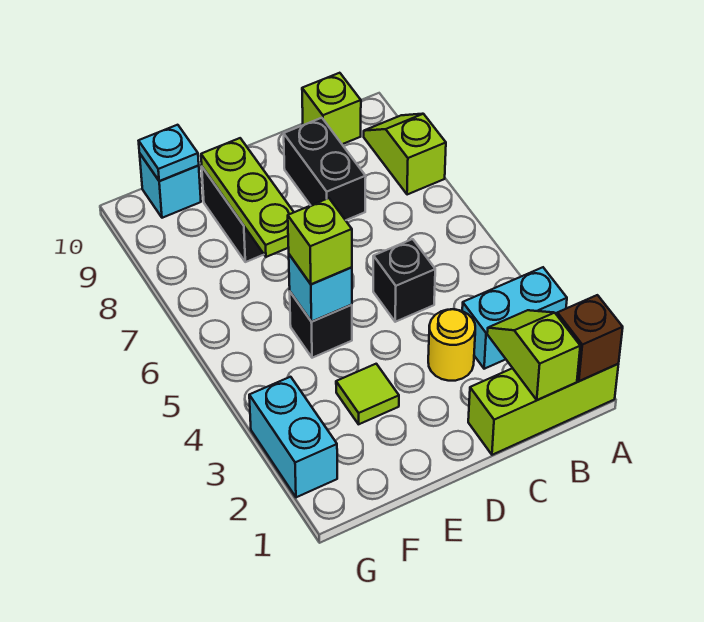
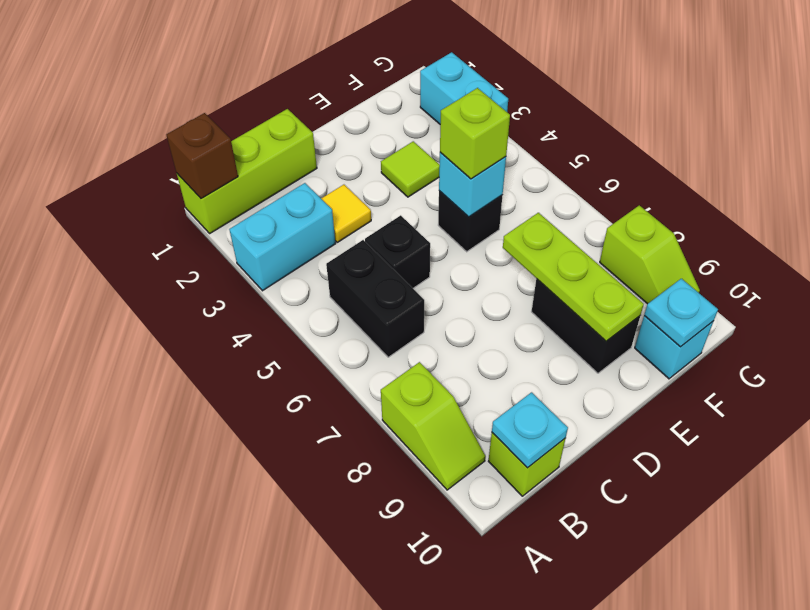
lime 1x2 slope [487,310,580,400] -> lime 1x2 slope moved to [600,205,700,304]
none -> cyan 1x1 plate [492,392,568,468]
yellow 1x1 round brick [428,309,475,381] -> yellow 1x1 tile [321,185,371,242]
black 1x2 brick [284,118,366,220] -> black 1x2 brick moved to [326,240,424,357]

